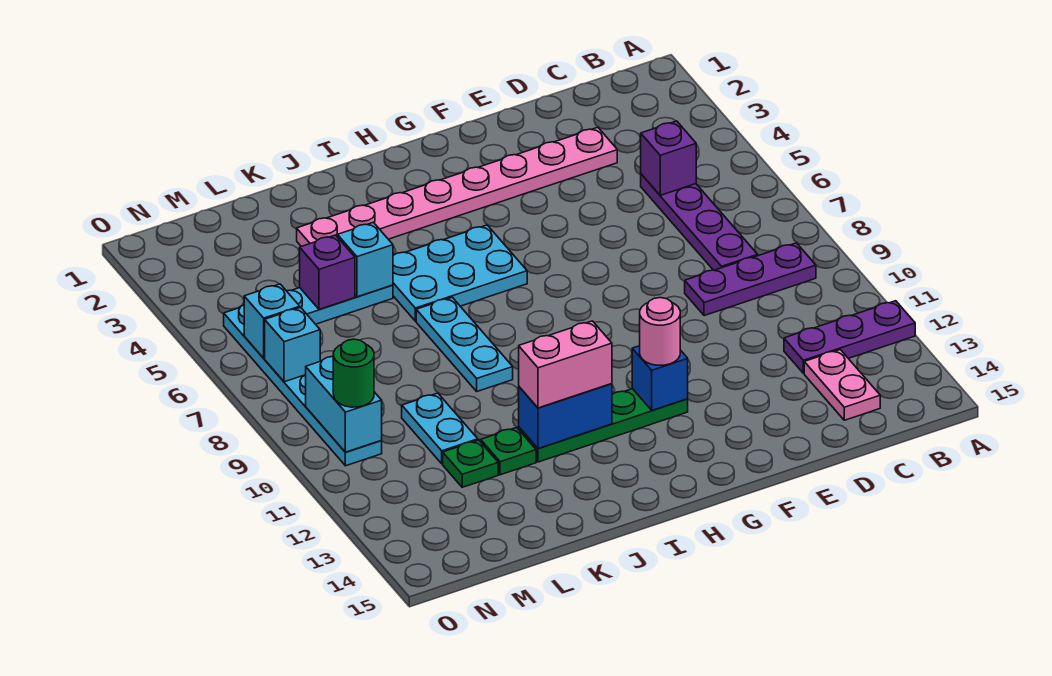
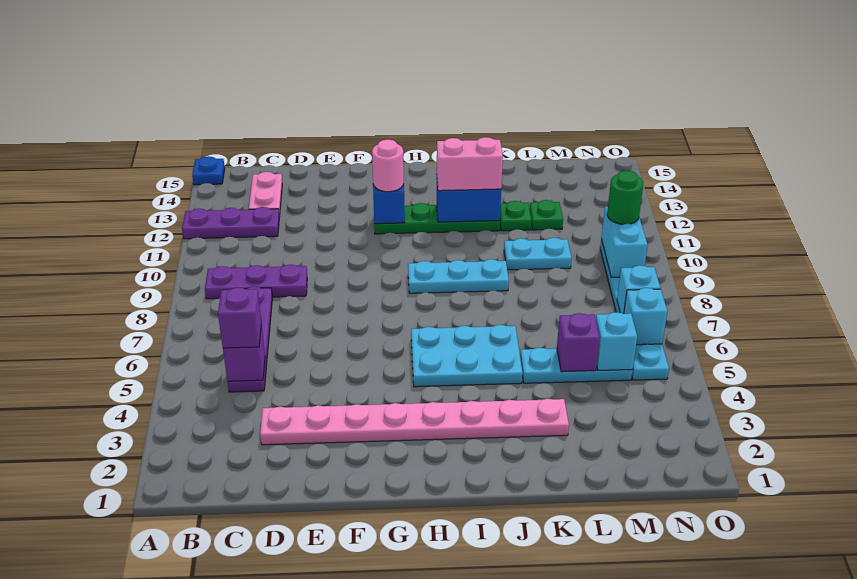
none -> blue 1x1 plate [192,156,225,185]
none -> purple 1x1 brick [218,288,261,348]
cyan 1x3 plate [416,297,513,391] -> cyan 1x3 plate turned to [408,259,509,293]
cyan 1x1 brick [337,222,393,297] -> cyan 1x1 brick moved to [596,312,637,370]
cyan 1x2 plate [402,393,478,464] -> cyan 1x2 plate turned to [504,238,572,270]

